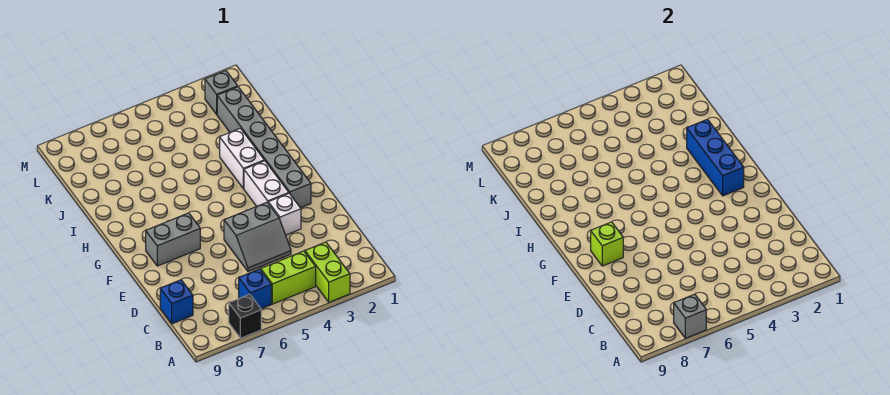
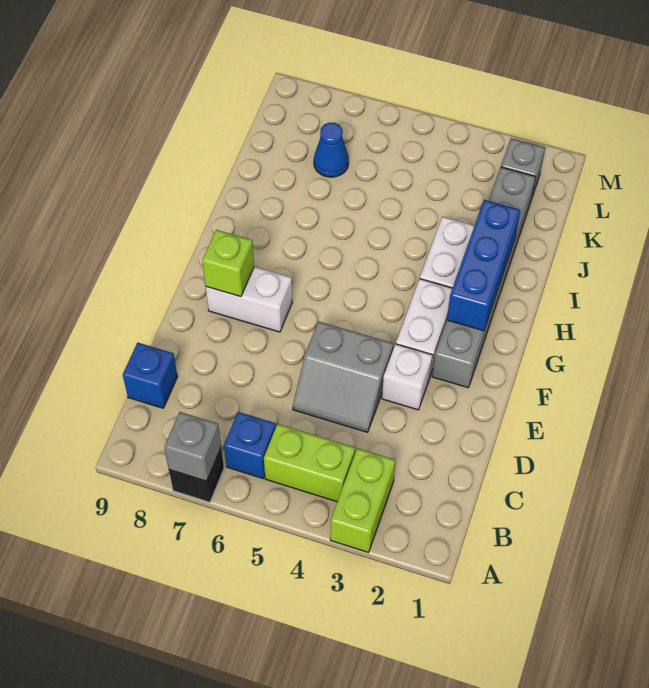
grey 1x2 brick [146,213,200,266] -> white 1x2 brick [206,267,293,332]
none -> blue 1x1 cone [314,123,349,177]

